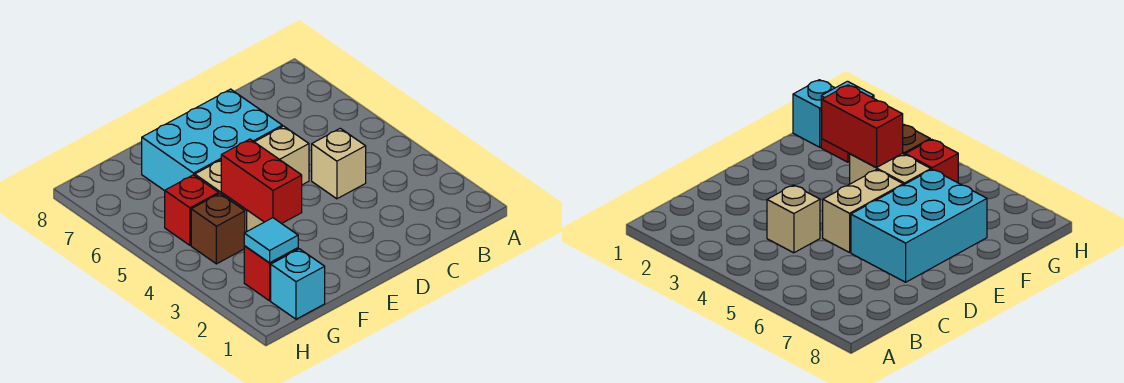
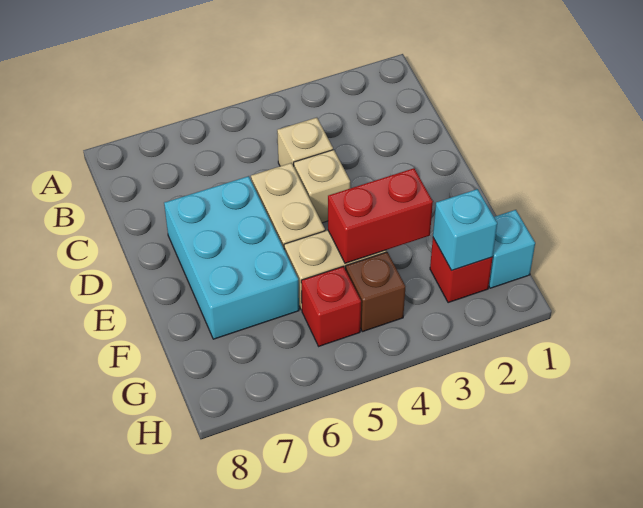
none -> tan 1x1 brick [294,150,350,223]
cyan 1x1 tile [244,218,298,263] -> cyan 1x1 brick [433,189,497,270]

